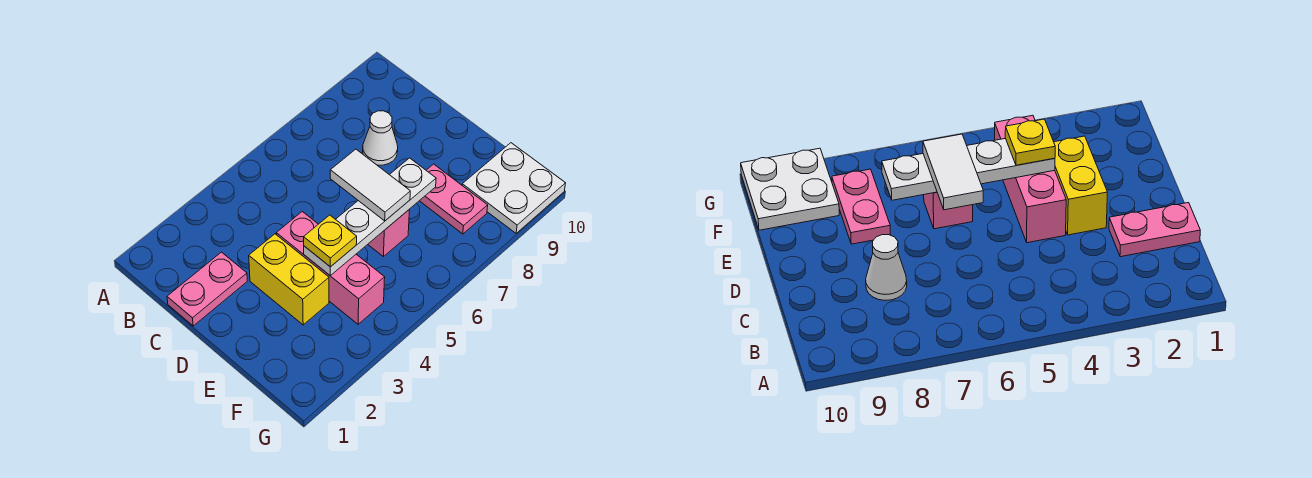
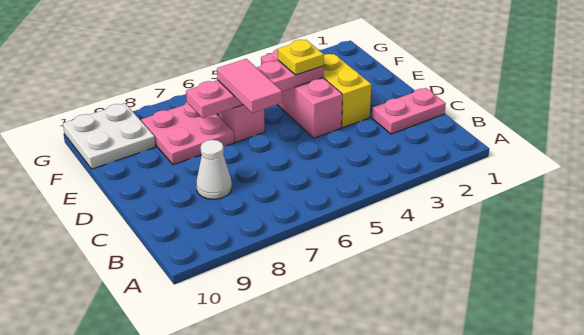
white 1x2 tile [330,149,410,221] -> pink 1x2 tile [217,59,282,113]
white 1x4 plate [304,158,436,275] -> pink 1x4 plate [186,60,324,118]
pink 1x2 plate [420,164,488,234] -> pink 2x2 plate [141,102,234,165]

